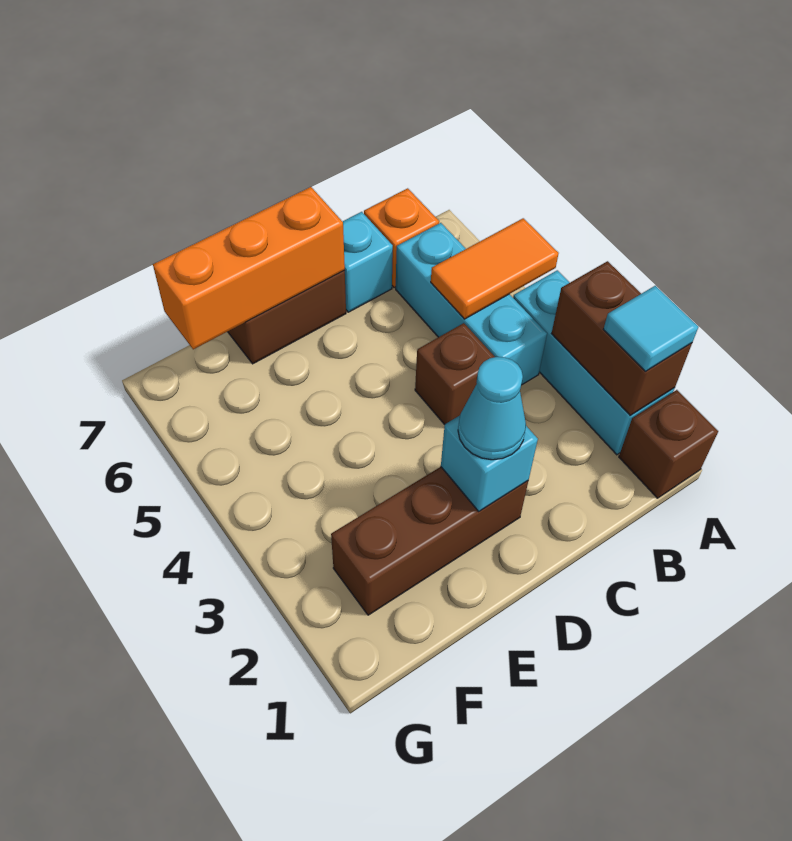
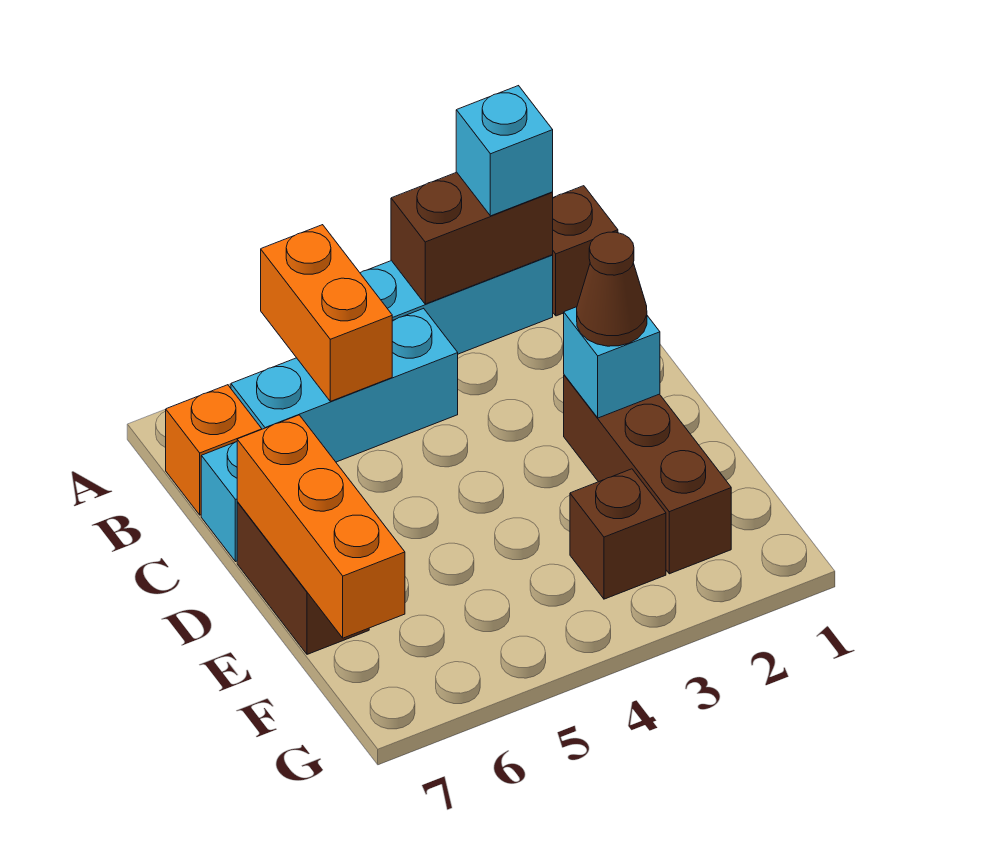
cyan 1x1 tile [603,286,698,371] -> cyan 1x1 brick [456,86,553,216]
orange 1x2 tile [431,218,559,319] -> orange 1x2 brick [261,225,392,401]
brown 1x1 brick [415,323,495,425] -> brown 1x1 brick moved to [570,469,666,599]
cyan 1x1 cone [458,357,526,460] -> brown 1x1 cone [577,232,647,346]

